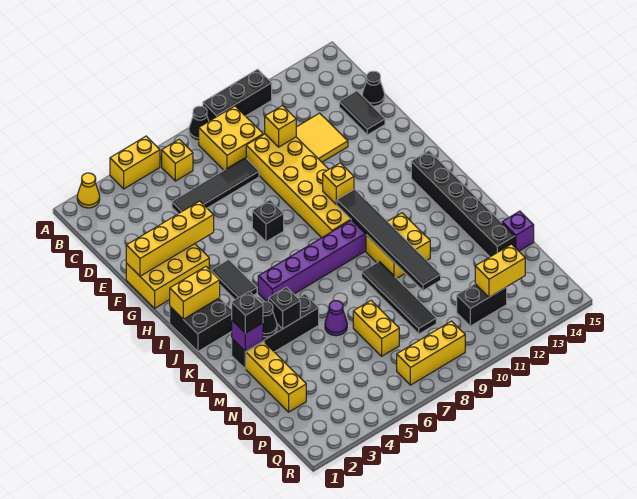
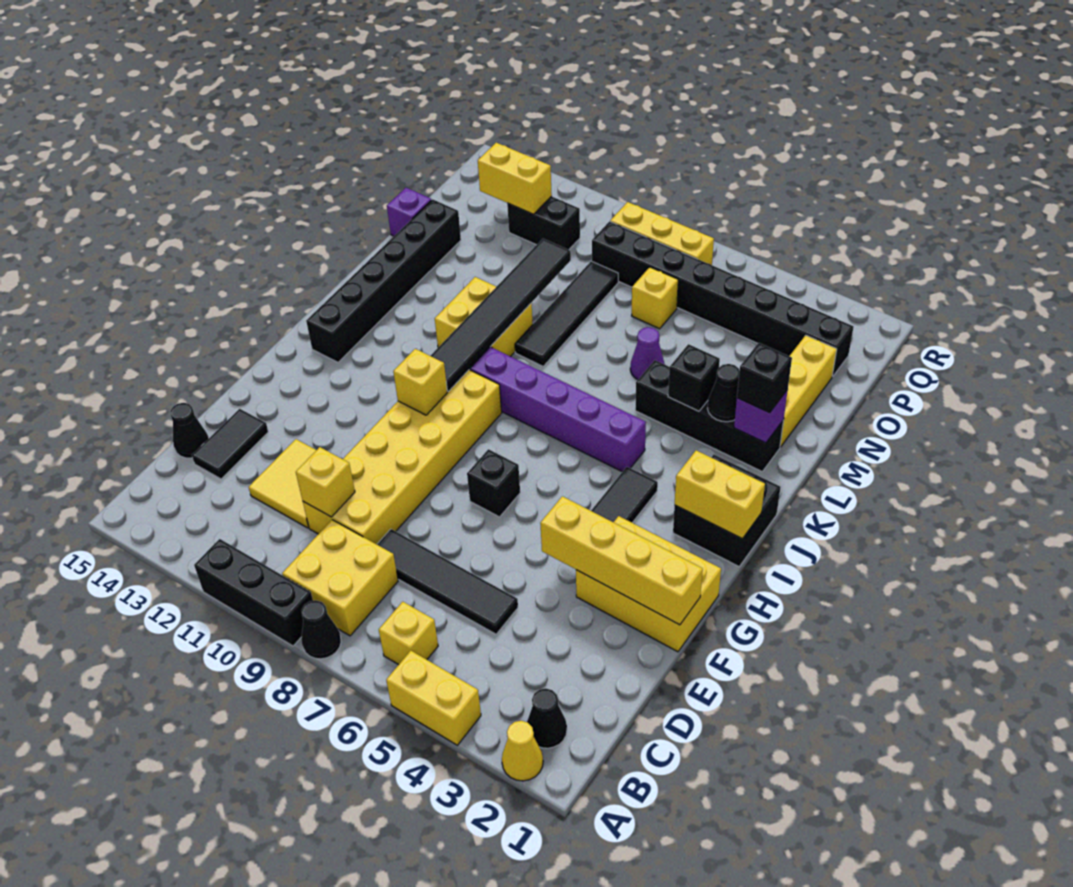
none -> black 1x1 cone [527,688,567,748]
yellow 1x2 brick [353,301,399,356] -> yellow 1x1 brick [632,267,678,329]
none -> black 1x8 brick [592,221,854,377]

